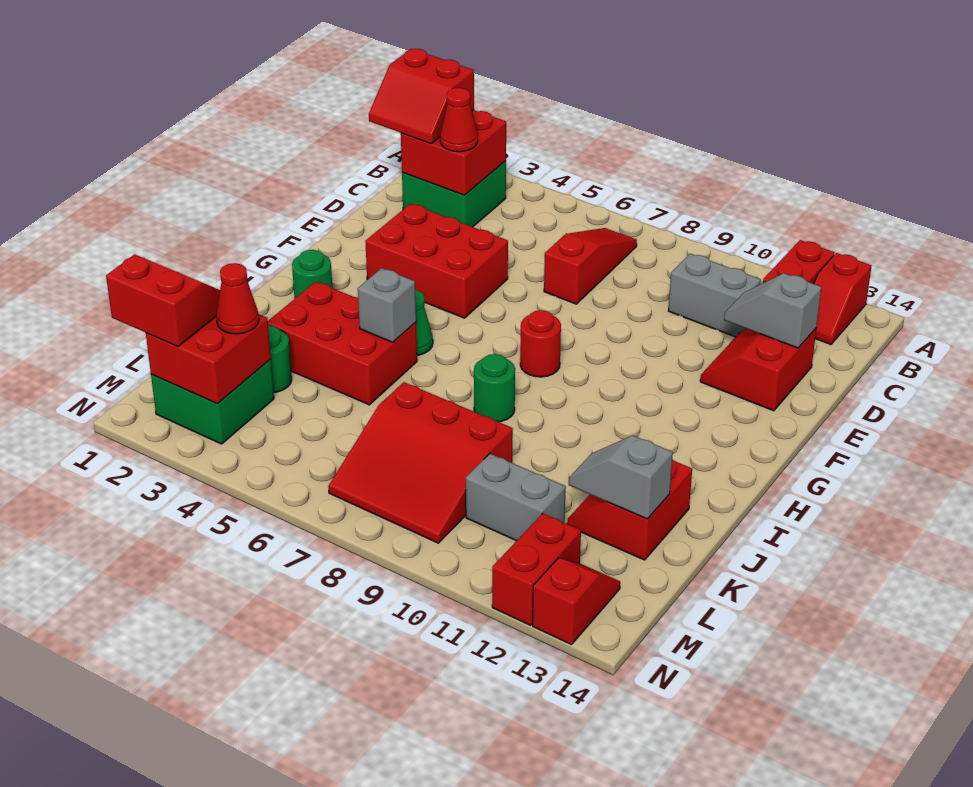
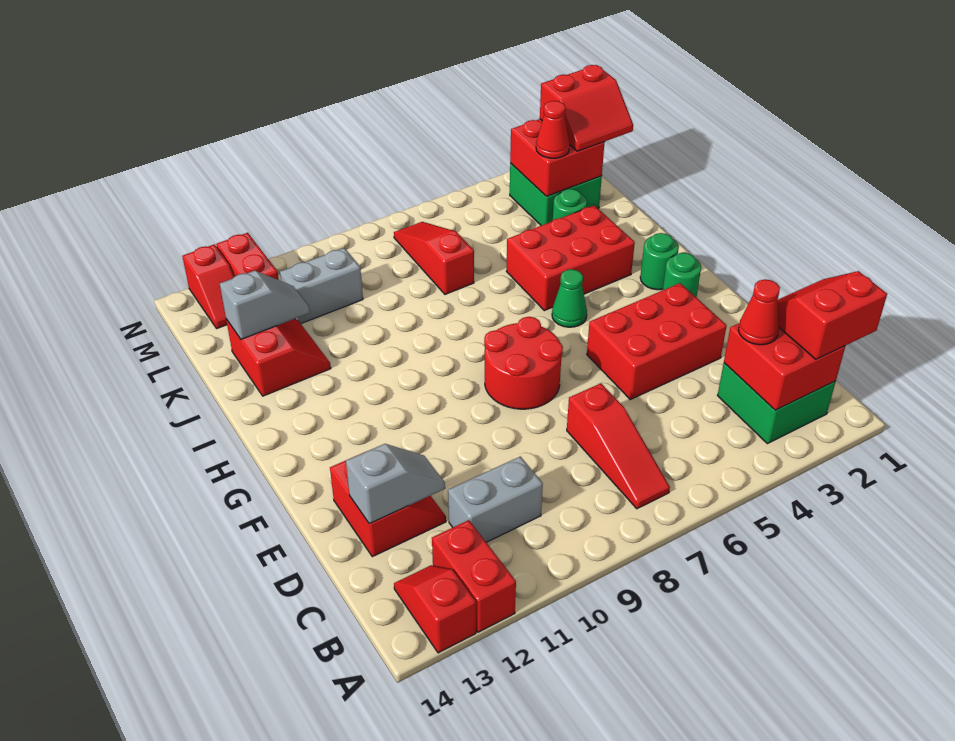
red 1x1 round brick [520,310,561,377] -> red 2x2 round brick [484,317,563,409]
grey 1x1 brick [358,268,416,342] -> none
green 1x1 round brick [474,354,515,422] -> green 1x1 round brick moved to [663,253,701,297]
red 3x3 slope [328,382,513,543] -> red 1x3 slope [394,222,474,294]

